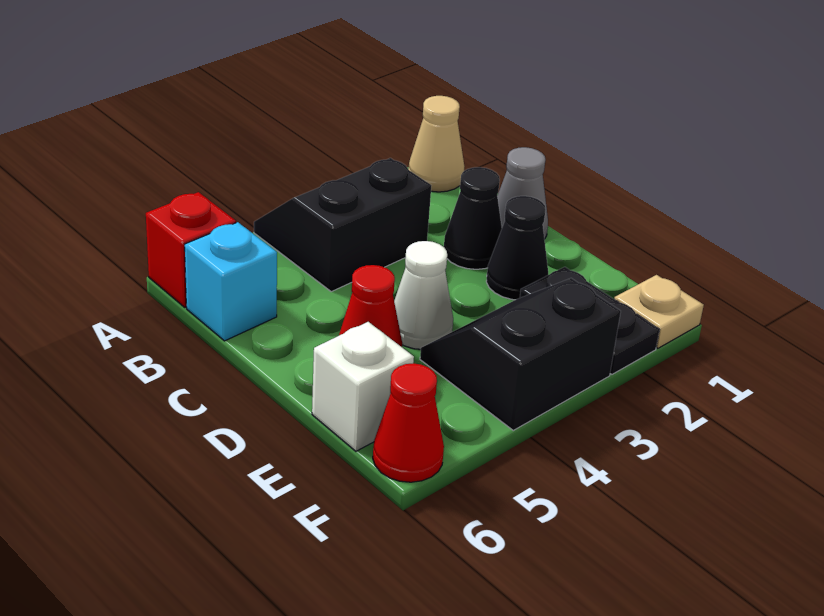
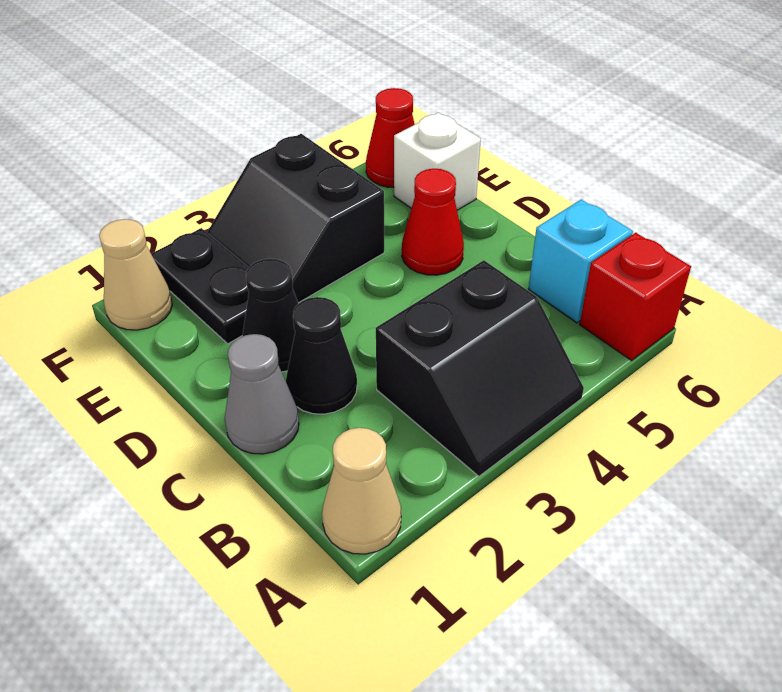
white 1x1 cone [394,241,453,349] -> none
black 2x2 slope [420,278,621,430] -> black 2x2 slope turned to [207,134,384,303]
tan 1x1 plate [614,275,704,348] -> tan 1x1 cone [99,219,172,330]

